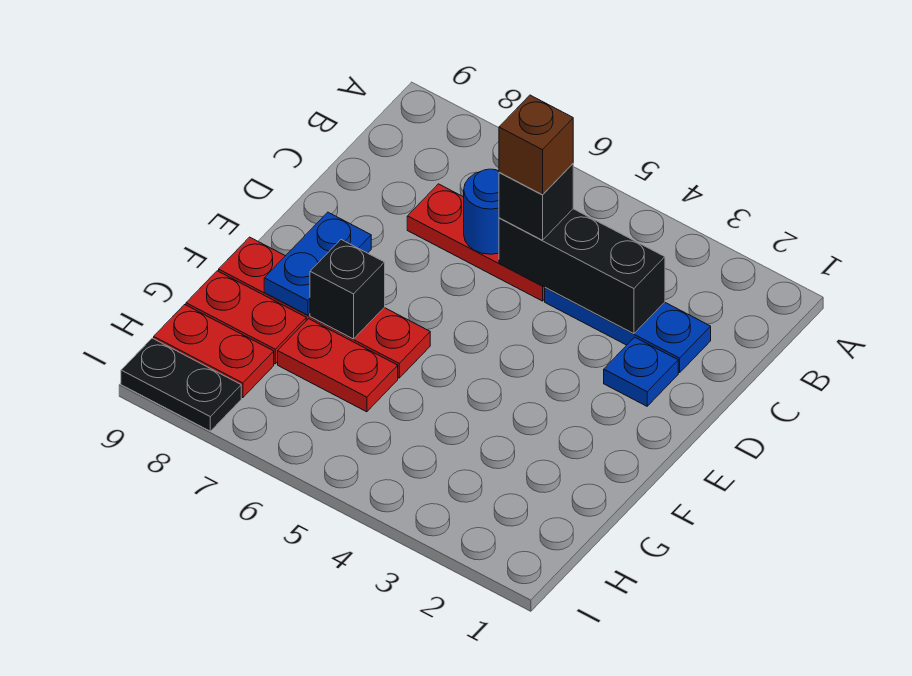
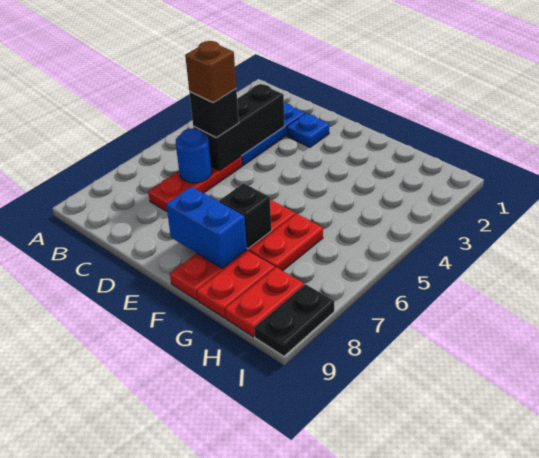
blue 1x2 plate [264,212,371,315] -> blue 1x2 brick [166,187,247,268]

